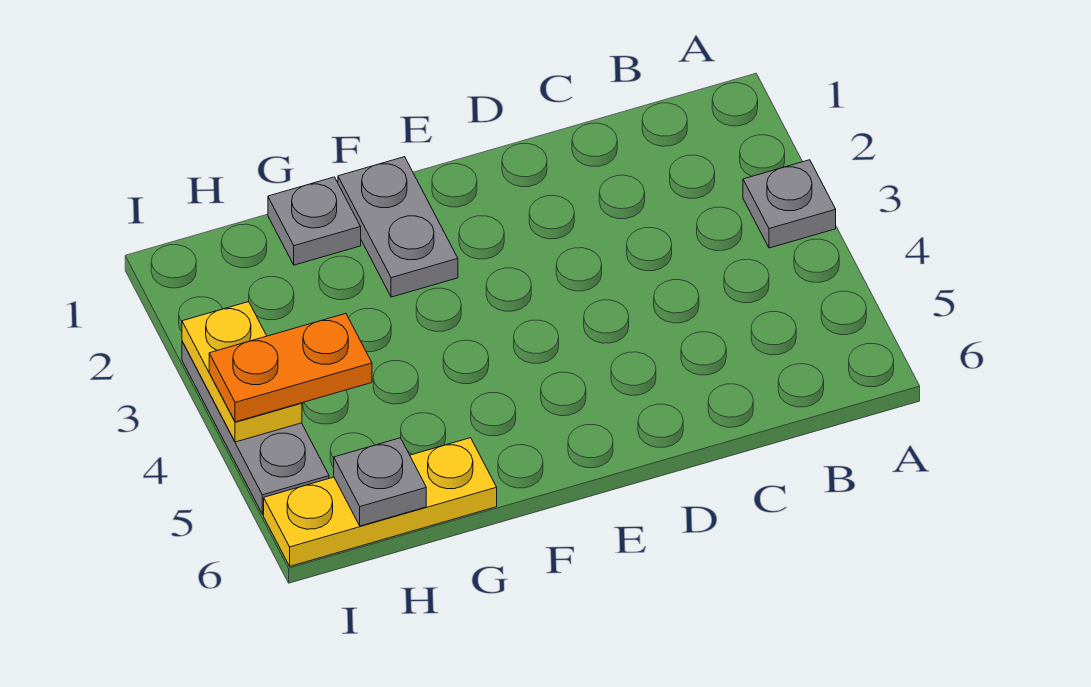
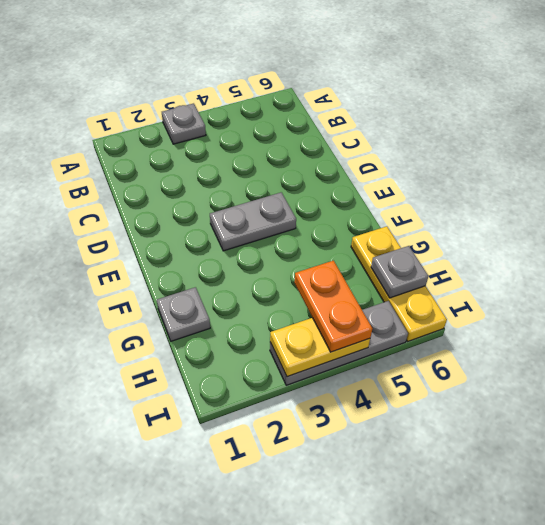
grey 1x2 plate [338,157,458,297] -> grey 1x2 plate moved to [210,192,296,251]

